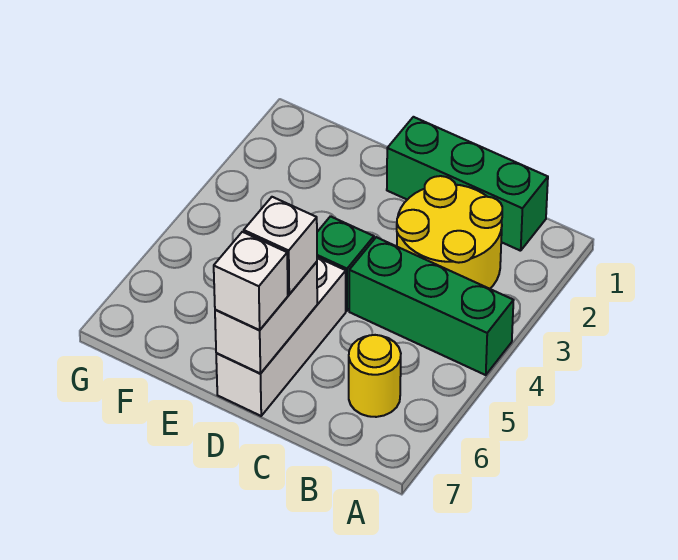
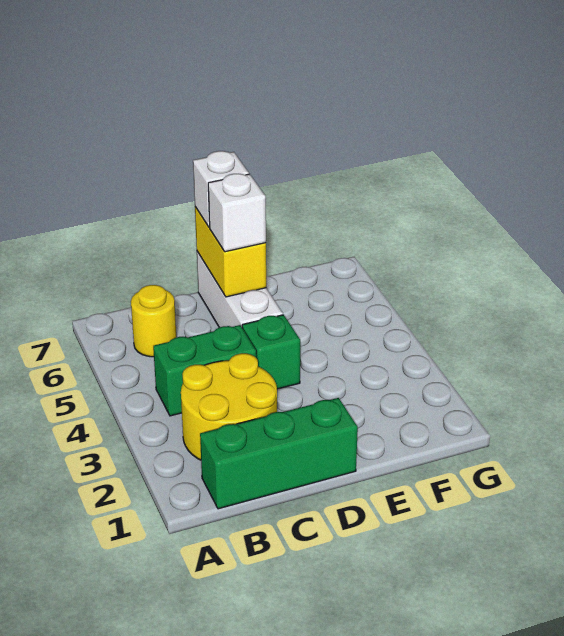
green 1x3 brick [349,237,514,375] -> green 1x2 brick [153,325,256,416]
white 1x2 brick [215,262,317,374] -> yellow 1x2 brick [195,207,266,297]

